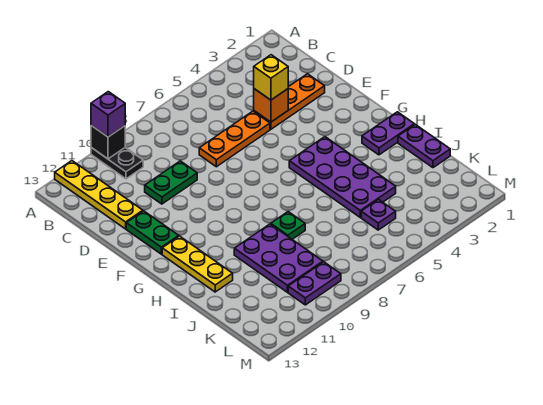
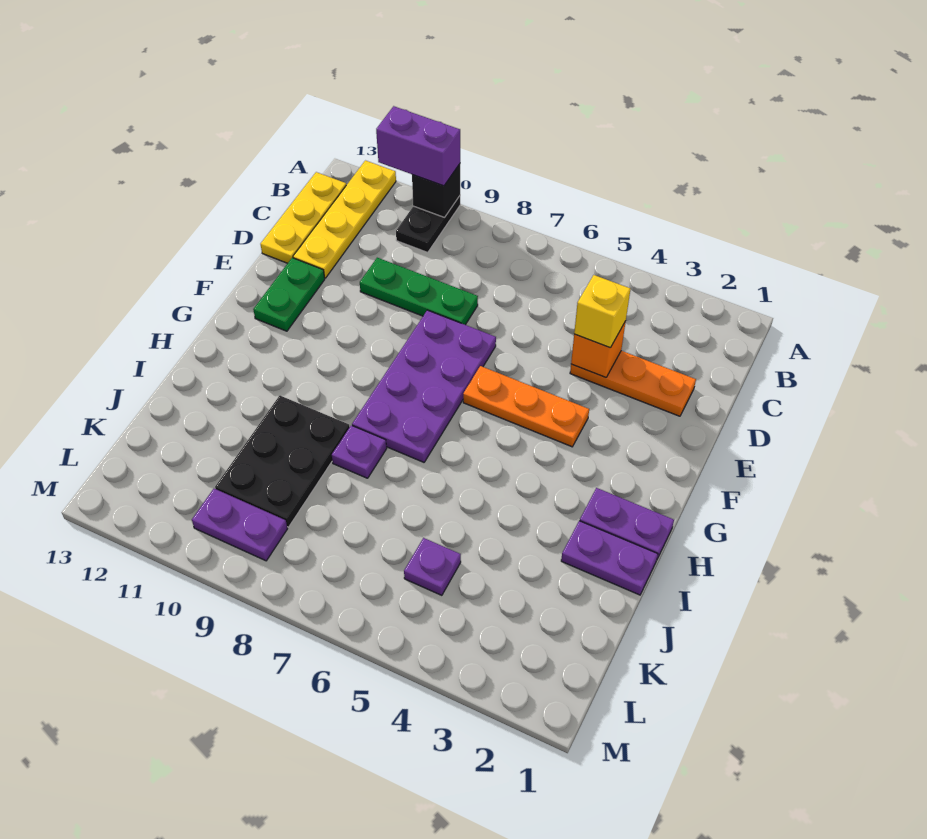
purple 1x1 brick [91,92,125,137] -> purple 1x2 brick [376,106,460,186]
orange 1x3 plate [199,111,270,167] -> orange 1x3 plate moved to [463,366,589,447]
green 1x2 plate [145,161,197,204] -> green 1x3 plate [360,258,478,325]
purple 2x4 plate [289,137,396,217] -> purple 2x4 plate moved to [352,310,496,462]
yellow 1x3 plate [162,236,233,292] -> yellow 1x3 plate moved to [261,172,346,263]
purple 1x2 plate [398,124,450,168] -> purple 1x2 plate turned to [561,521,658,595]
green 1x1 plate [271,212,305,239] -> purple 1x1 plate [332,425,387,478]
purple 2x3 plate [234,224,323,292] -> black 2x3 plate [215,396,350,527]

